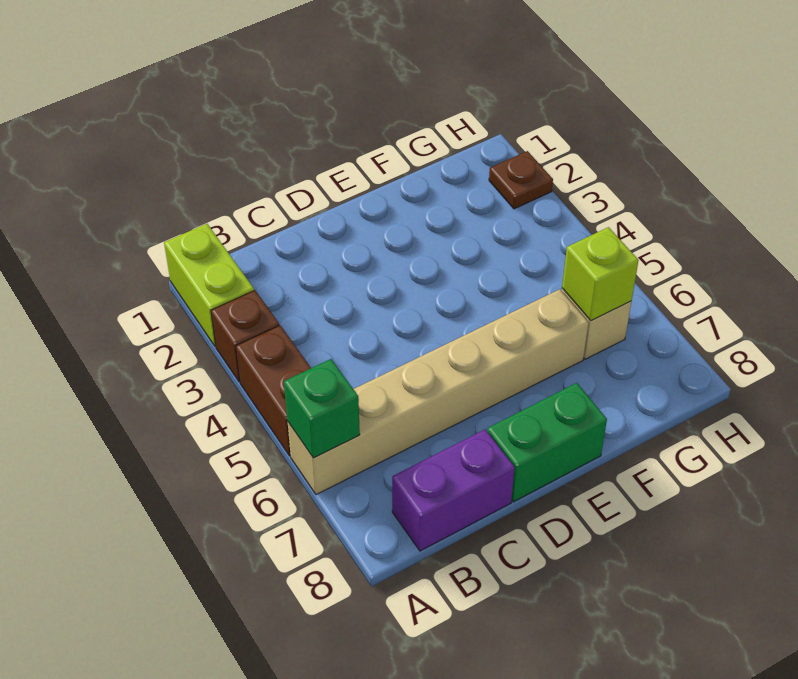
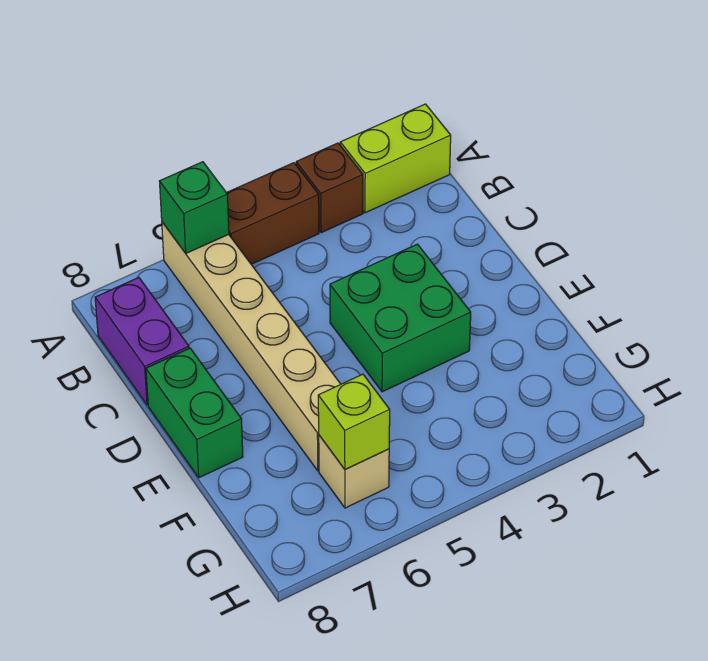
none -> green 2x2 brick [330,244,471,392]
brown 1x1 plate [489,151,553,209] -> none

